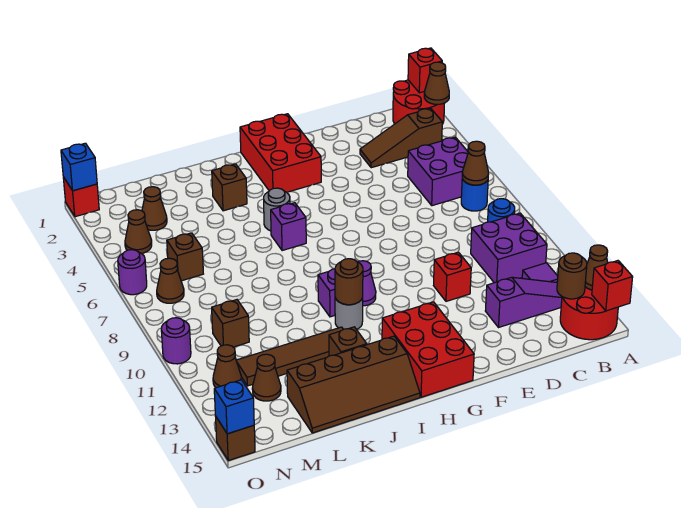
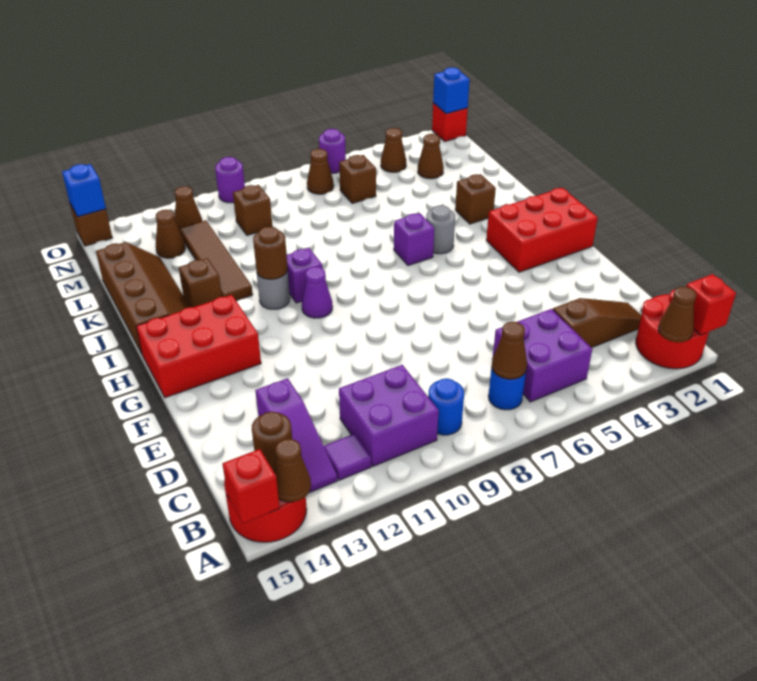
brown 1x3 slope [360,108,442,168] -> brown 1x3 slope turned to [553,298,642,348]
red 1x1 brick [434,252,471,301] -> none
brown 2x4 slope [287,336,420,433] -> brown 2x4 slope turned to [96,242,190,354]

